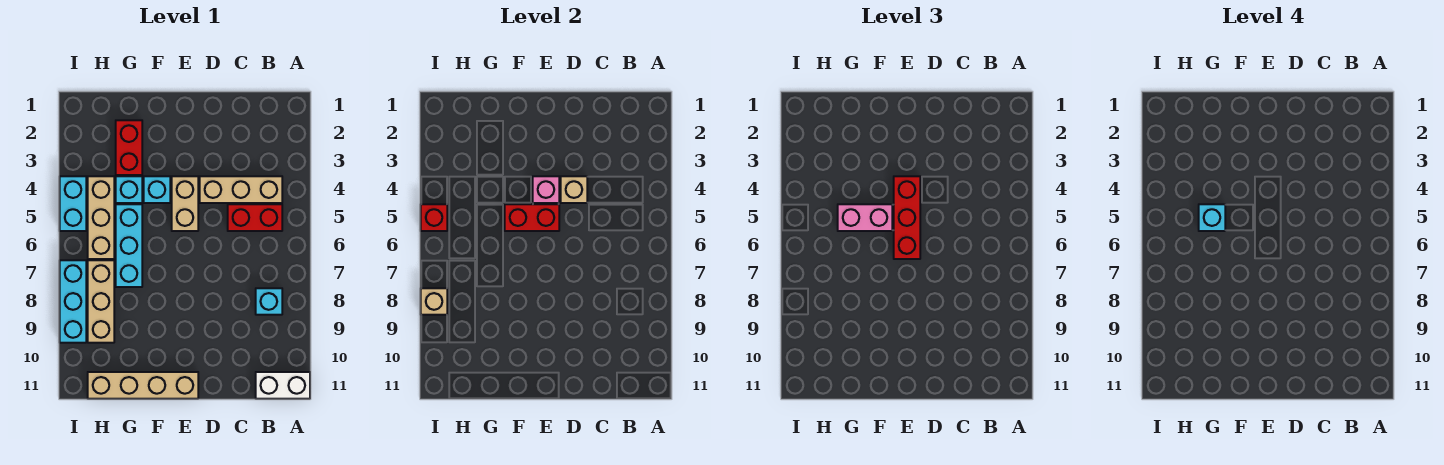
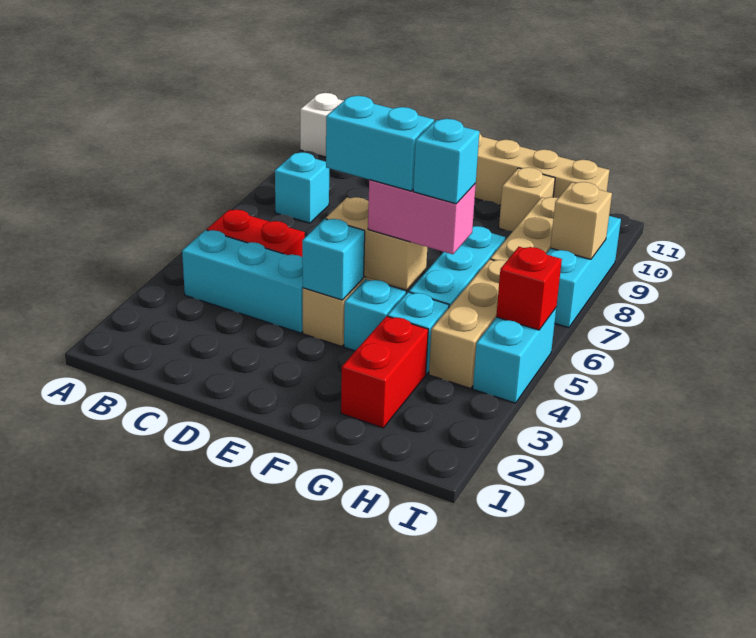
tan 1x3 brick [200,176,282,203] -> cyan 1x3 brick [182,230,303,333]
tan 1x1 brick [561,176,587,203] -> tan 1x1 brick moved to [499,167,555,231]
pink 1x1 brick [533,176,559,203] -> cyan 1x1 brick [302,219,365,300]
red 1x3 brick [894,176,920,259] -> none
red 1x2 brick [505,204,559,231] -> tan 1x2 brick [326,197,427,290]
none -> cyan 1x2 brick [326,96,434,191]

